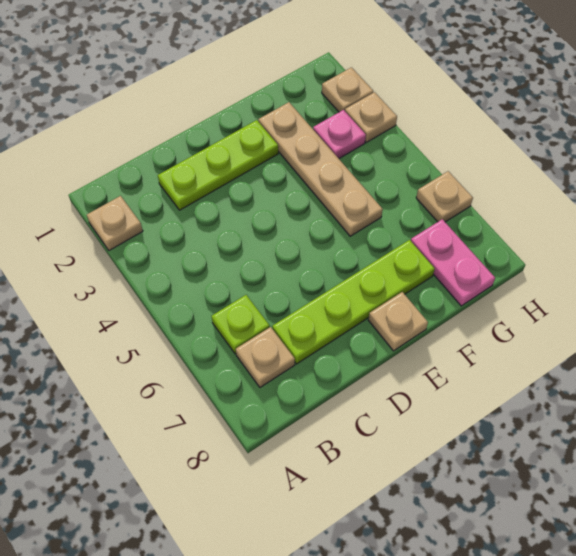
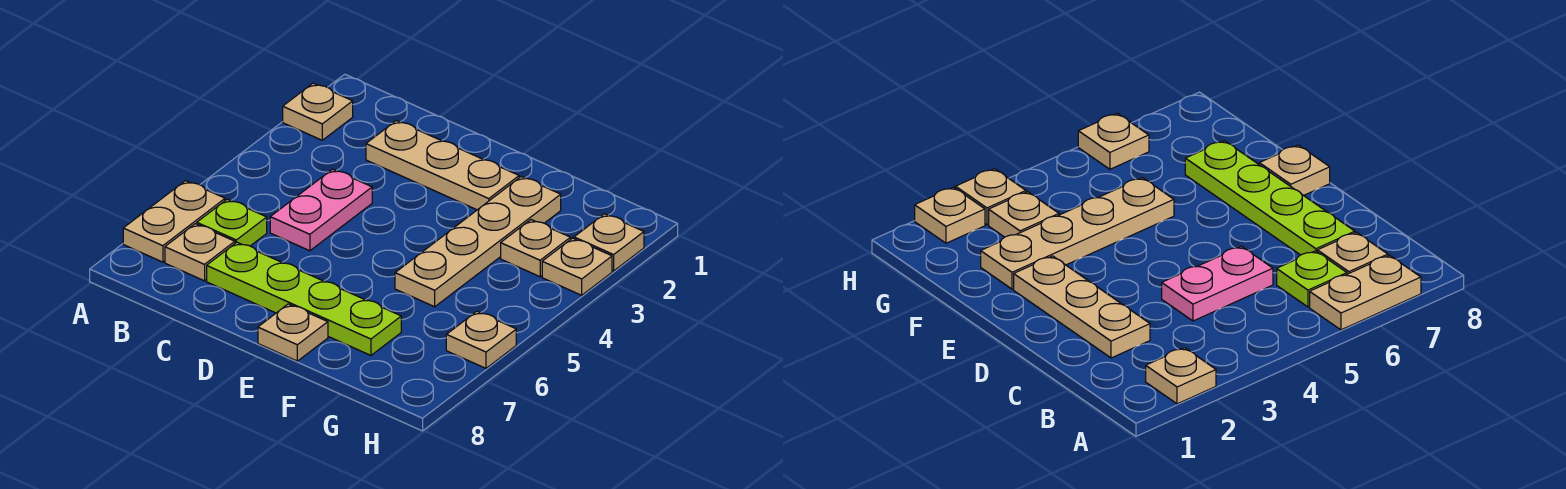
none -> tan 1x2 plate [123,181,225,262]
lime 1x3 plate [158,120,278,210] -> tan 1x3 plate [366,121,519,210]
pink 1x1 plate [313,110,366,158] -> tan 1x1 plate [501,220,571,277]
pink 1x2 plate [411,219,495,306] -> pink 1x2 plate moved to [270,169,372,251]

